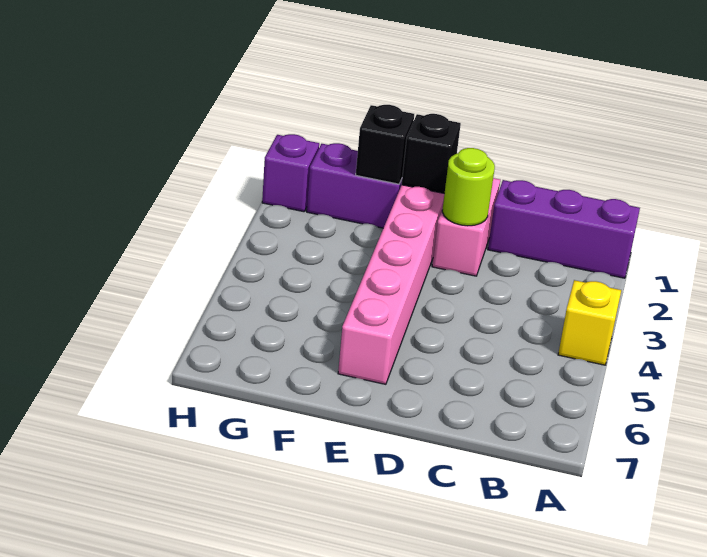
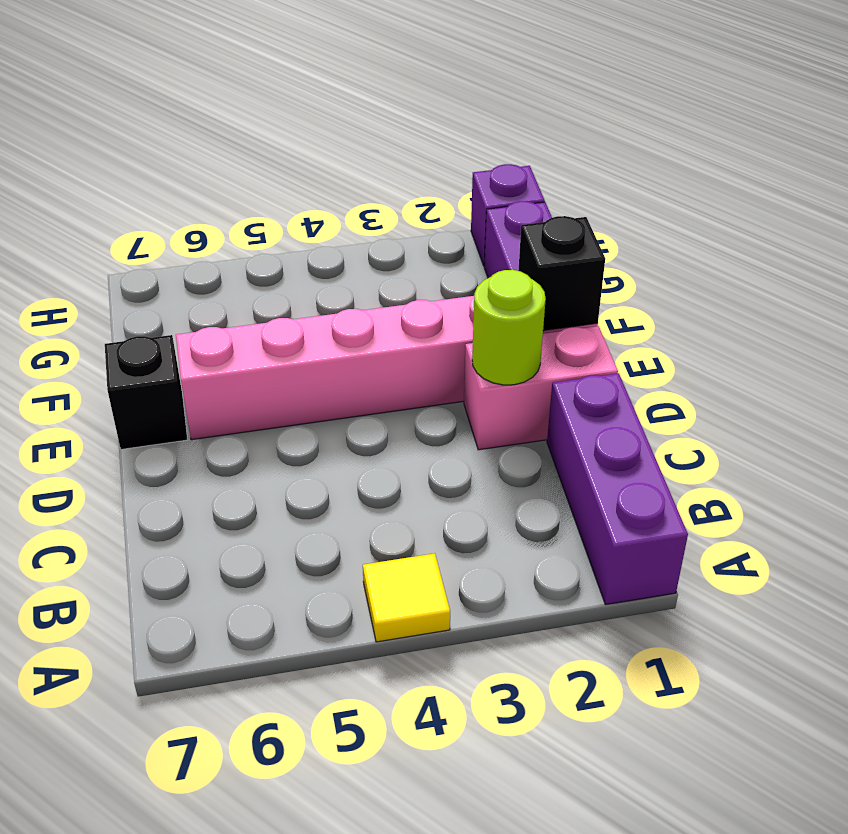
yellow 1x1 brick [558,280,621,365] -> yellow 1x1 tile [363,553,450,642]
black 1x1 brick [356,105,414,184] -> black 1x1 brick moved to [105,335,187,449]

